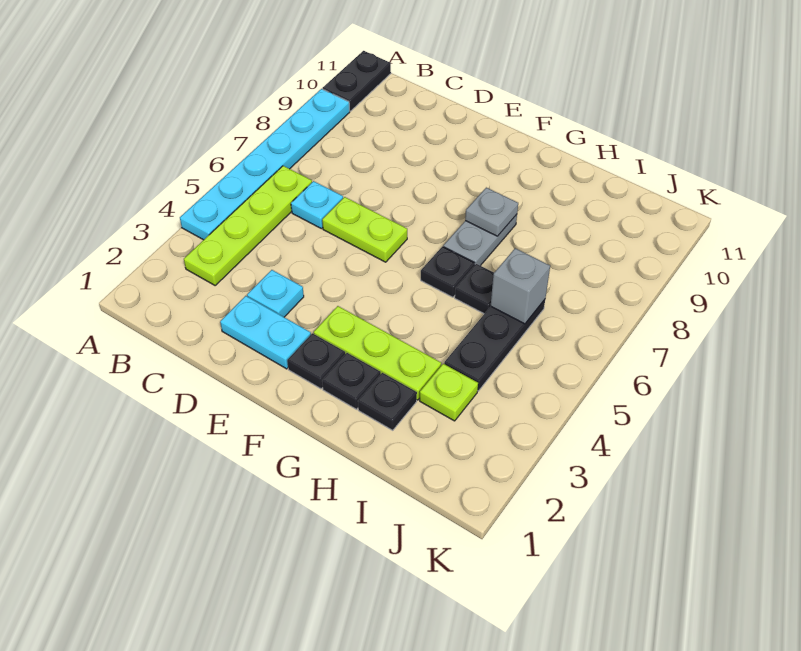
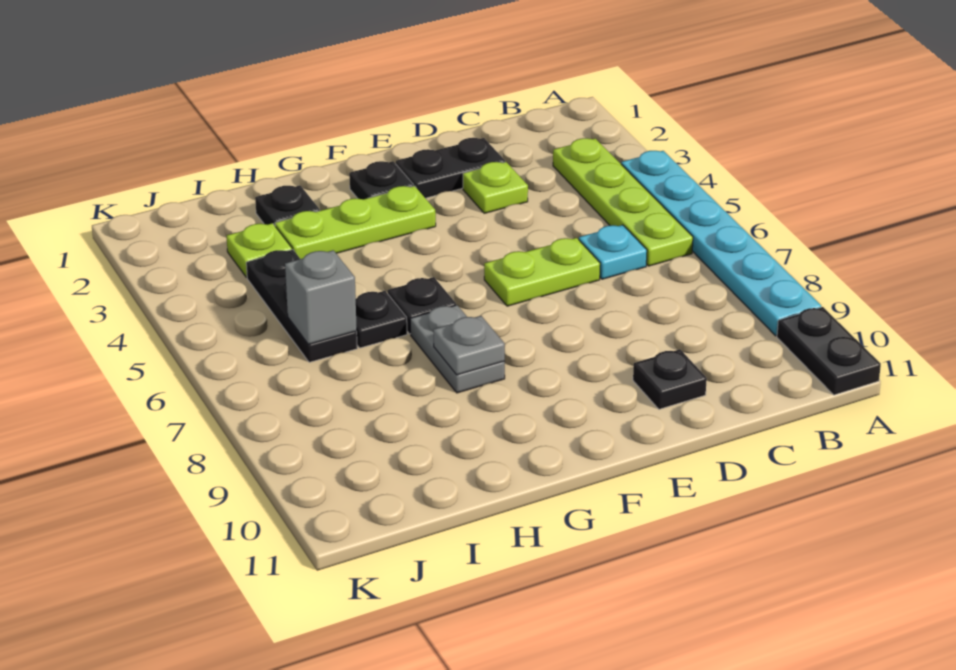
cyan 1x2 plate [220,296,311,369] -> black 1x2 plate [396,138,505,198]
cyan 1x1 plate [247,270,304,317] -> lime 1x1 plate [463,162,528,213]
black 1x1 plate [322,353,381,409] -> black 1x1 plate moved to [633,349,707,409]

